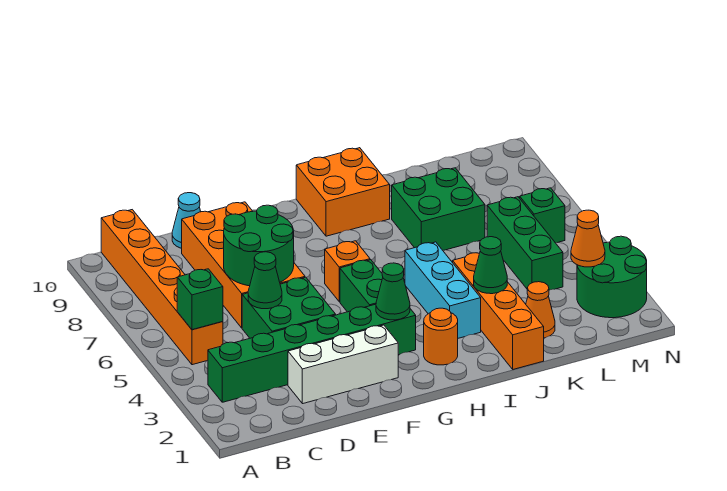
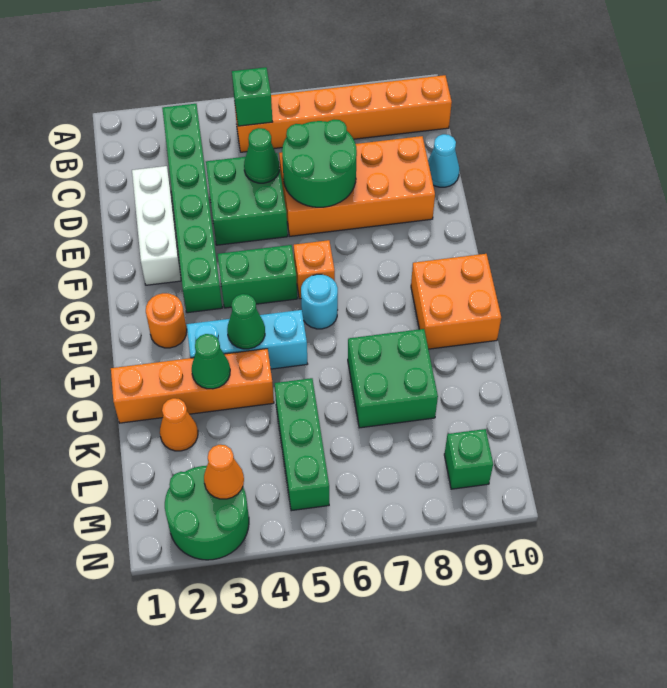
green 1x1 cone [376,263,410,320] -> green 1x1 cone moved to [227,294,265,349]
none -> cyan 1x1 round brick [301,274,338,329]
green 1x3 brick [487,197,563,290] -> green 1x3 brick turned to [275,378,329,511]
green 1x1 brick [520,188,565,243] -> green 1x1 brick moved to [444,429,493,489]

